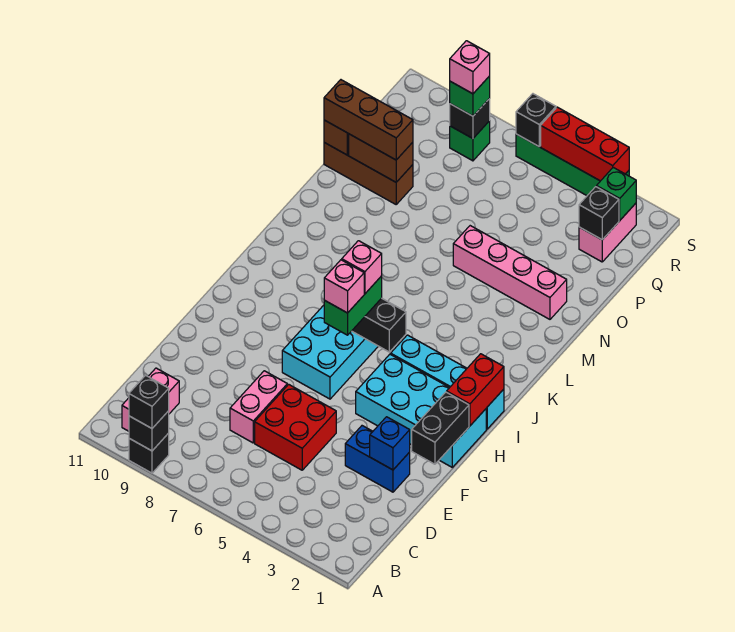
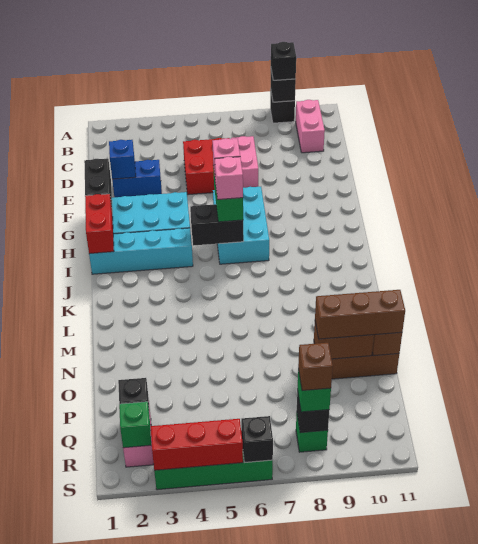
pink 1x4 brick [453,226,567,319] -> none
pink 1x1 brick [450,41,490,94] -> brown 1x1 brick [298,343,333,391]

